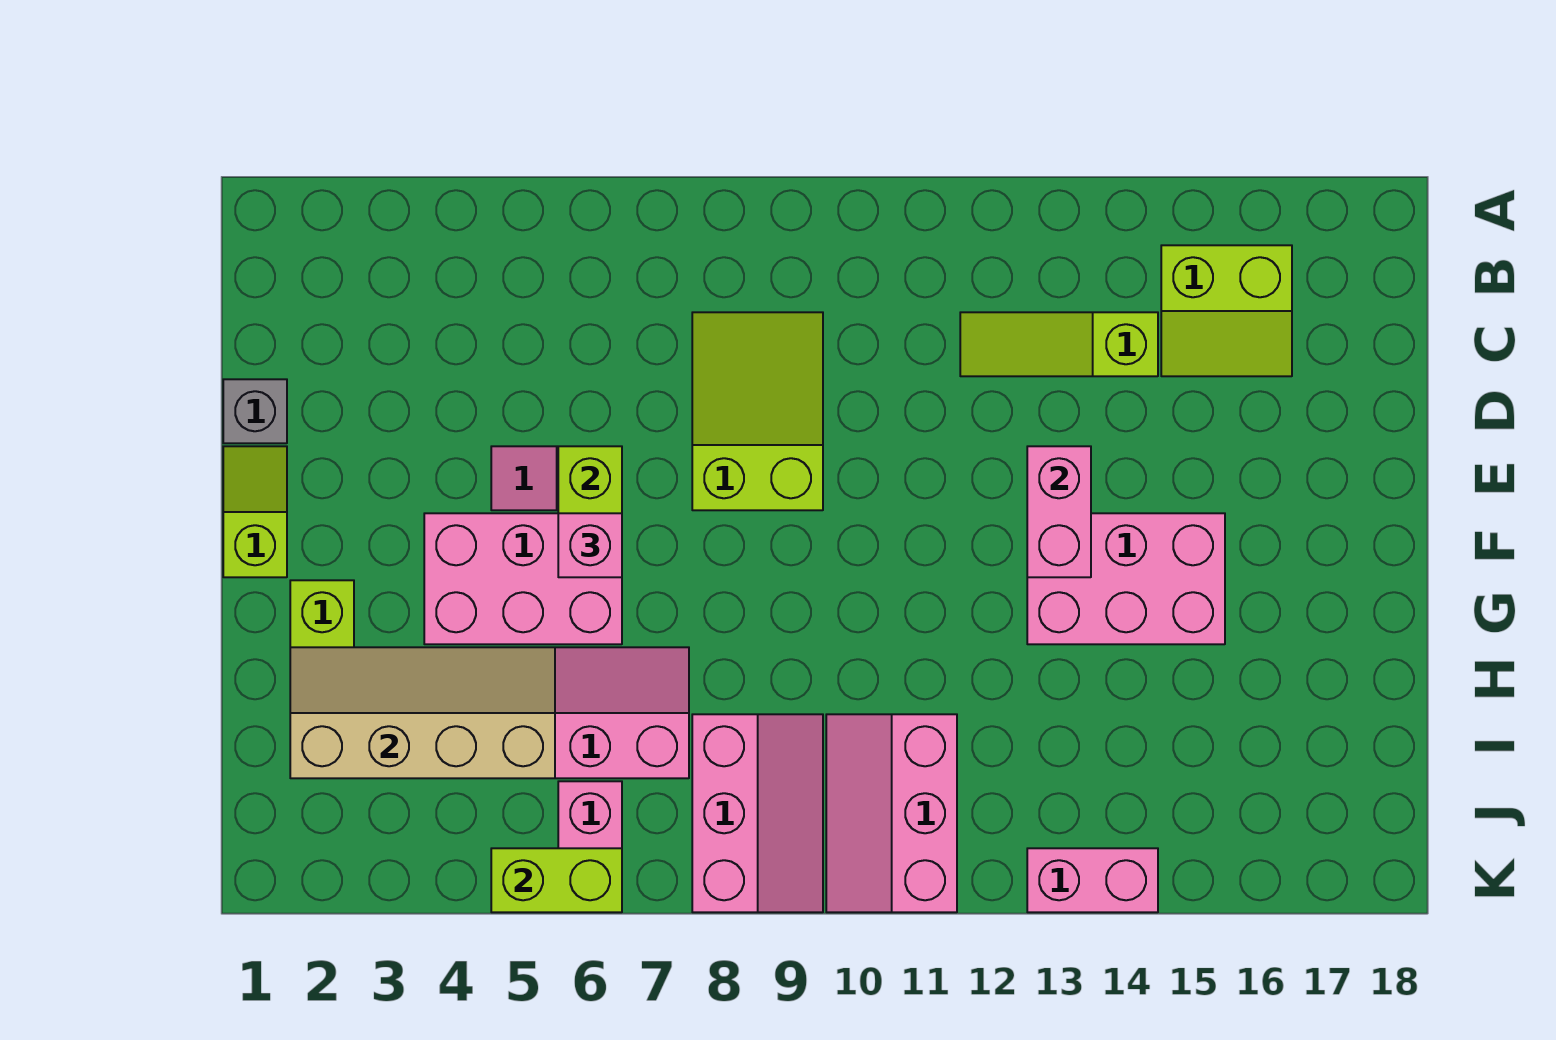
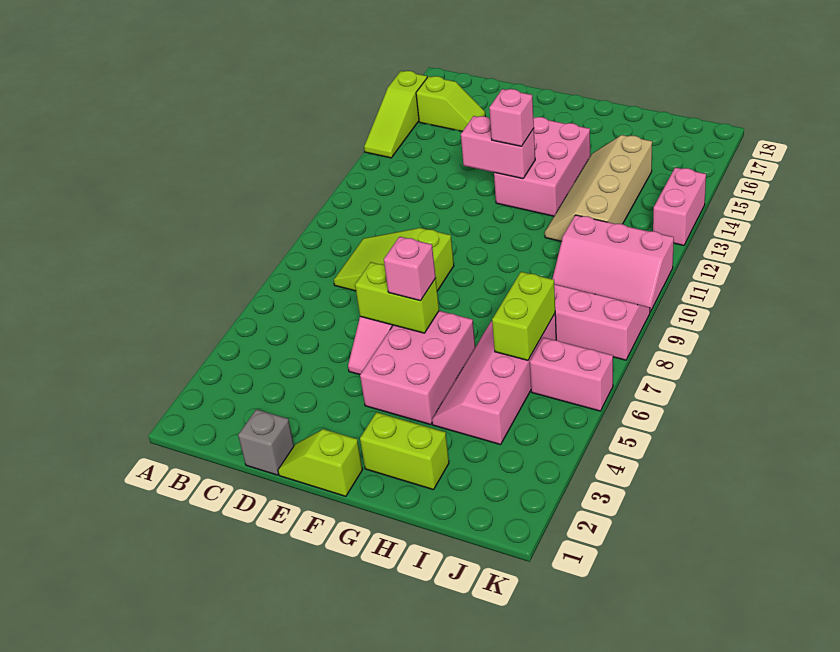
lime 2x2 slope [1161,245,1292,376] -> lime 1x2 slope [416,76,485,131]
lime 1x3 slope [960,312,1158,376] -> lime 1x3 slope moved to [364,71,427,158]
none -> pink 1x1 brick [489,89,534,146]
tan 2x4 slope [290,647,555,778] -> tan 2x4 slope moved to [545,135,652,241]
lime 1x2 brick [491,848,622,912] -> lime 1x2 brick moved to [492,272,555,360]

